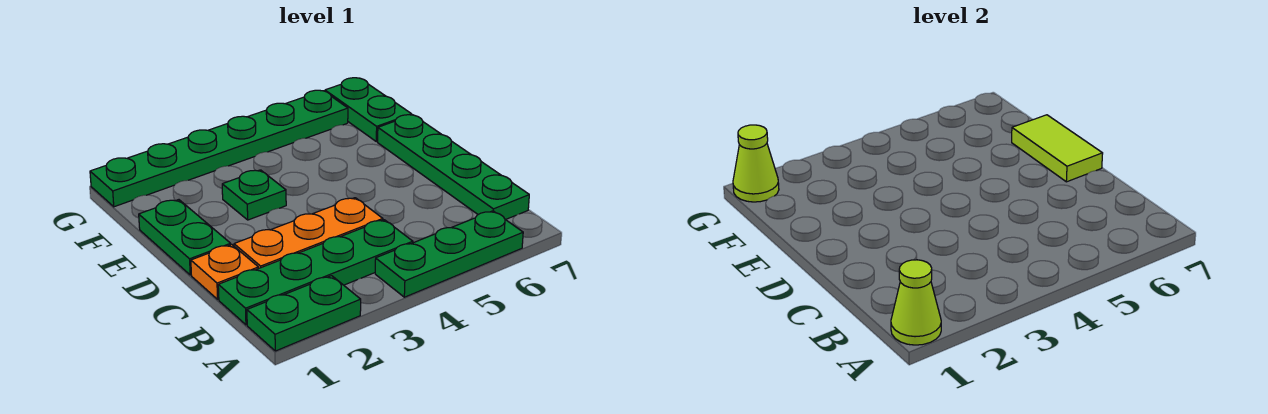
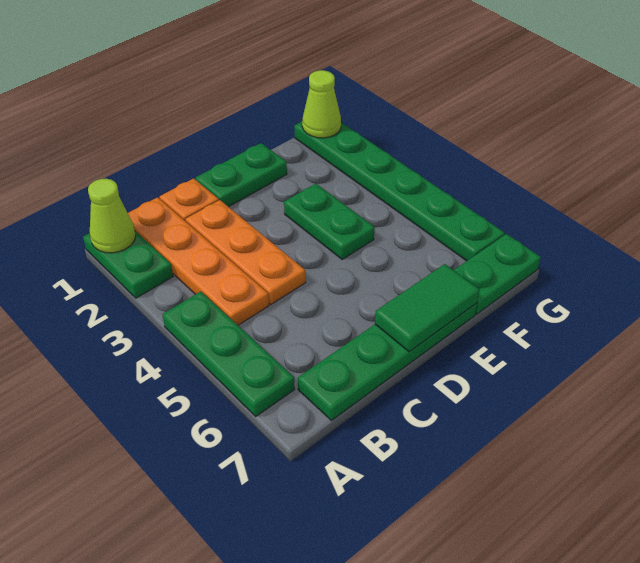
green 1x4 plate [218,220,413,325] -> orange 1x4 plate [128,197,269,325]
lime 1x2 tile [1012,115,1103,182] -> green 1x2 tile [375,264,480,352]
green 1x1 plate [222,170,286,220] -> green 1x2 plate [284,184,375,259]

